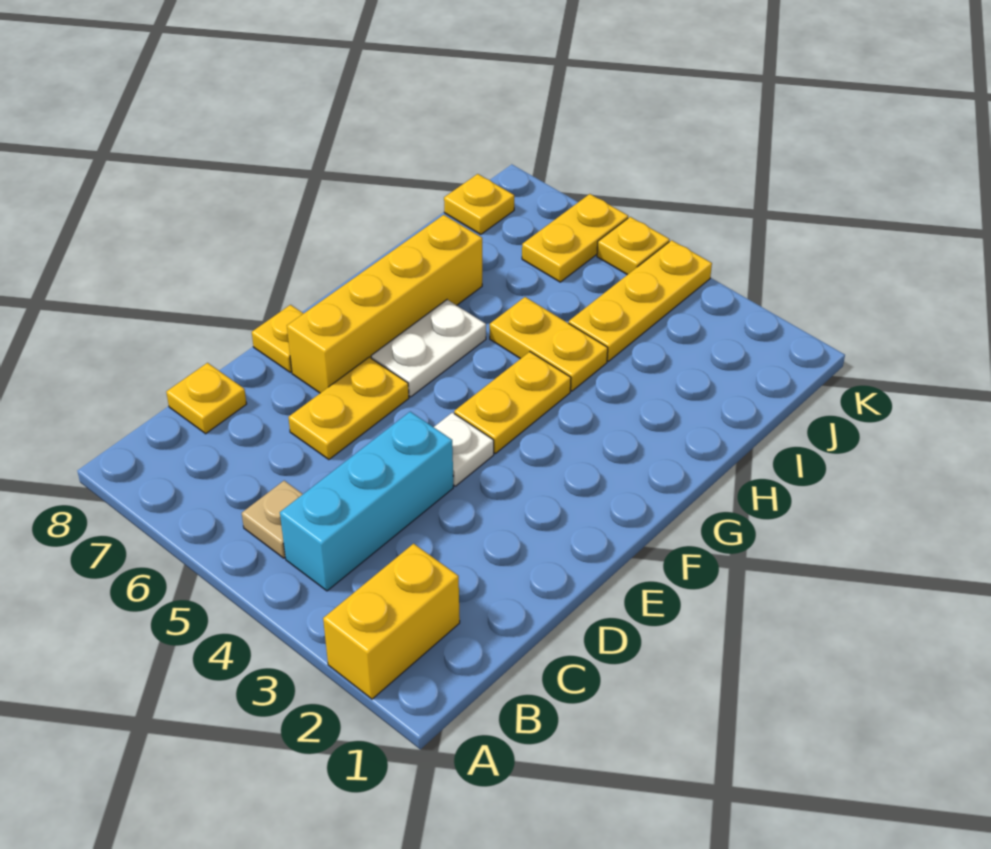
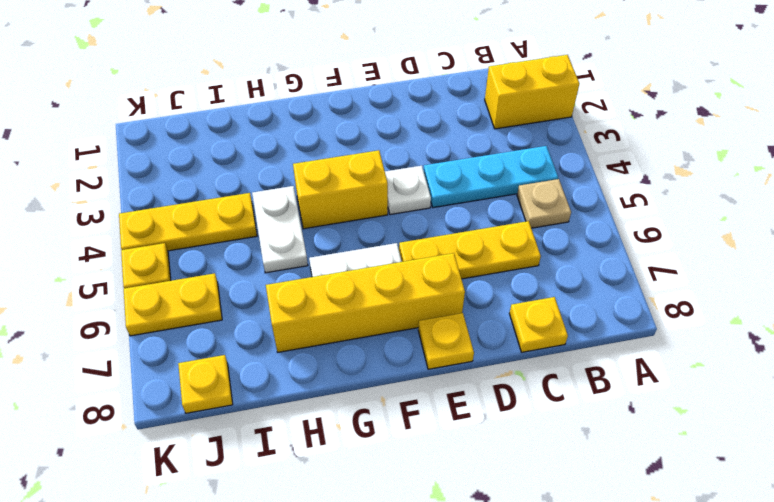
cyan 1x3 brick [280,412,453,591] -> cyan 1x3 plate [424,146,558,208]
yellow 1x2 plate [288,357,409,460] -> yellow 1x3 plate [399,221,541,279]
yellow 1x2 plate [454,352,571,454] -> yellow 1x2 brick [293,150,388,229]
yellow 1x2 plate [490,297,608,391] -> white 1x2 plate [252,186,308,273]

